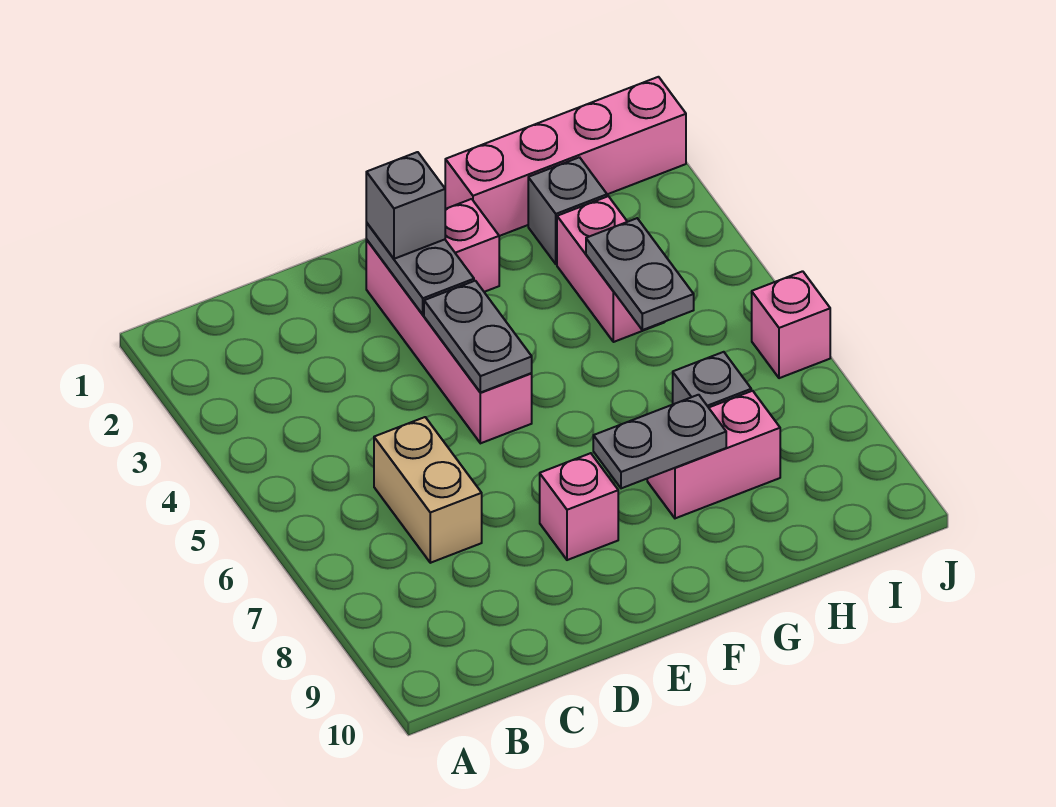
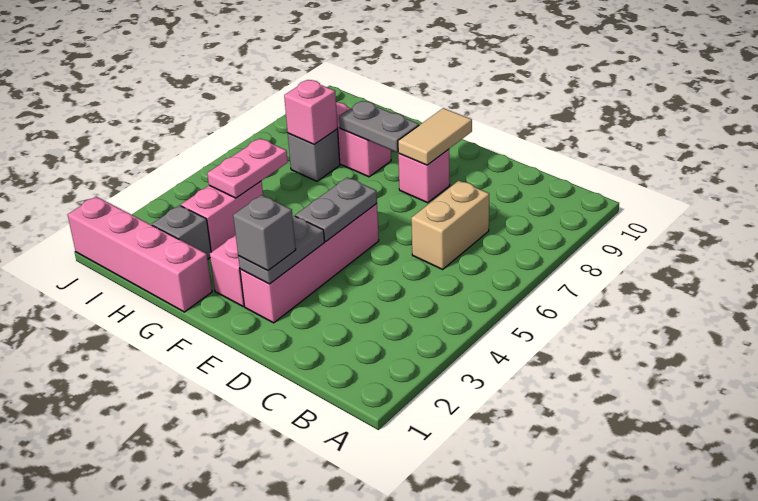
none -> tan 1x2 tile [398,108,472,165]
grey 1x2 plate [586,218,694,330] -> pink 1x2 plate [207,138,288,198]
pink 1x1 brick [752,271,830,378] -> pink 1x1 brick moved to [284,80,338,144]

